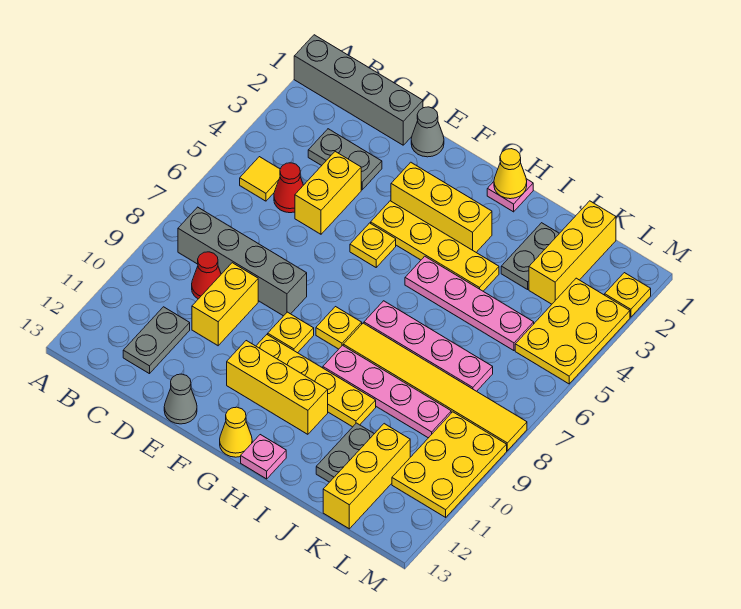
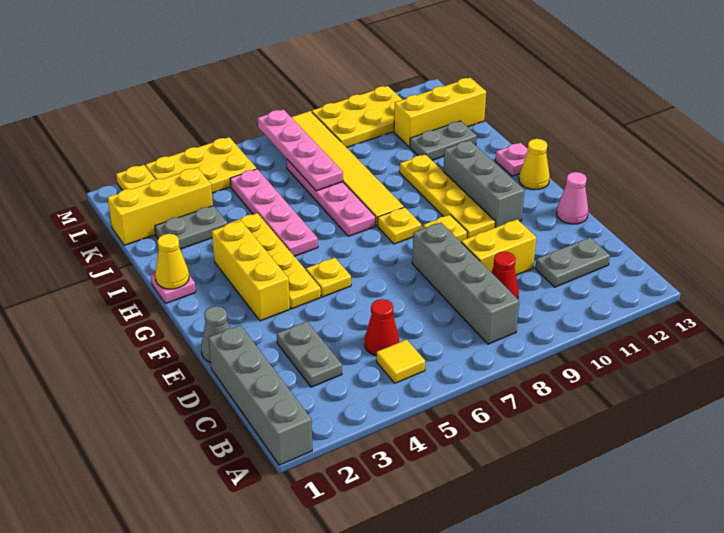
yellow 1x2 brick [295,152,361,234] -> none
grey 1x1 cone [164,374,197,424] -> pink 1x1 cone [557,172,588,224]
yellow 1x3 brick [227,341,328,434] -> grey 1x3 brick [443,141,525,228]
pink 1x4 plate [323,345,451,438] -> pink 1x4 plate moved to [258,109,343,191]

